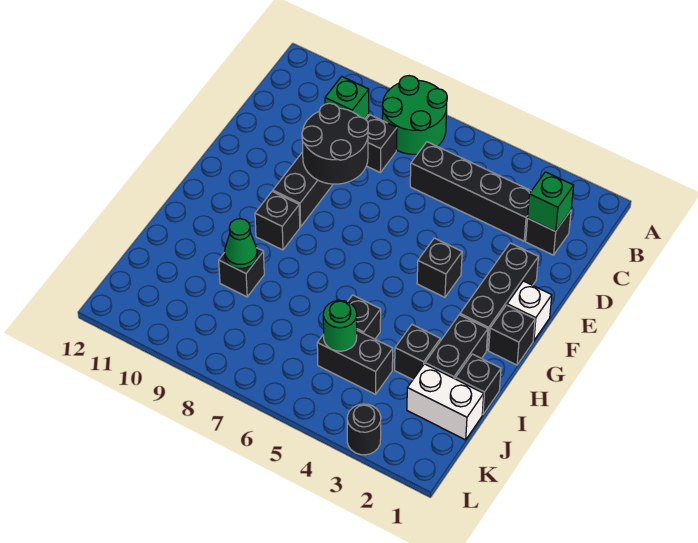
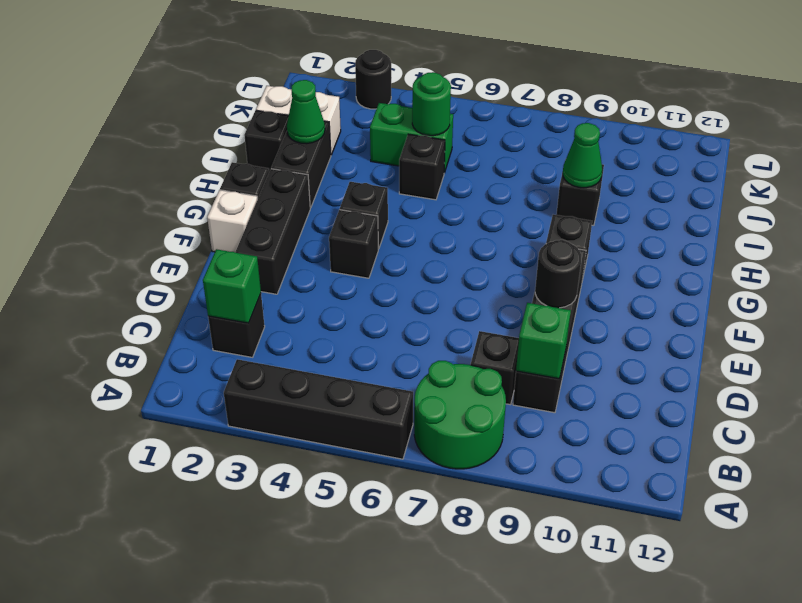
black 1x4 brick [410,142,531,241] -> black 1x4 brick moved to [224,359,413,459]
black 2x2 round brick [302,103,368,184] -> black 1x1 round brick [535,240,581,308]
none -> green 1x1 cone [287,80,325,144]
black 1x1 brick [395,325,440,380] -> black 1x1 brick moved to [340,182,388,249]
black 1x2 brick [317,331,393,394] -> green 1x2 brick [370,103,453,173]

